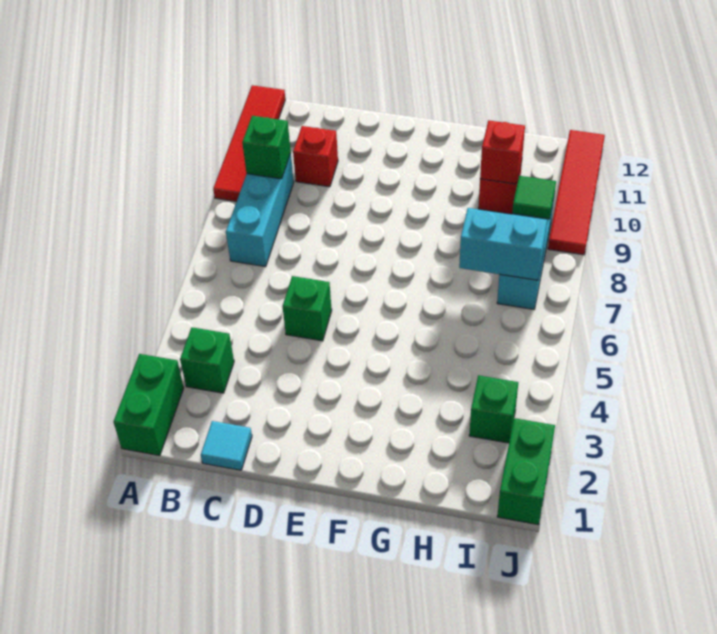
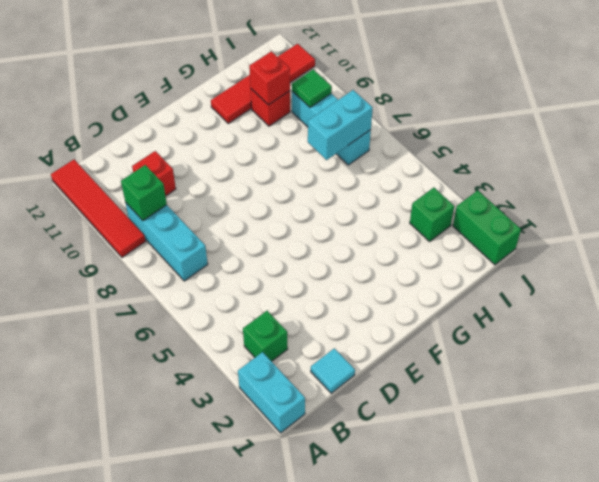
green 1x2 brick [113,354,184,456] -> cyan 1x2 brick [238,352,305,433]
green 1x1 brick [283,276,332,341] -> none
red 1x4 tile [548,130,605,255] -> red 1x4 tile turned to [211,44,315,123]

